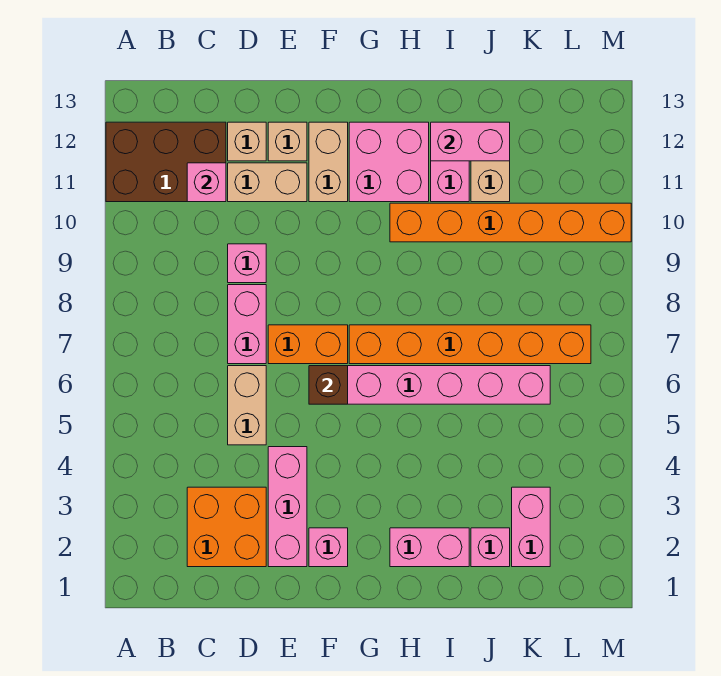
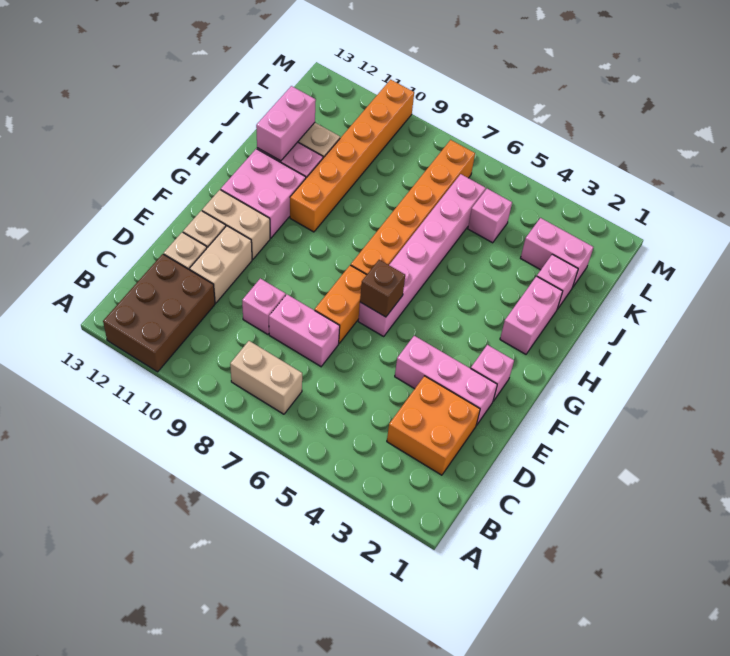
pink 1x1 brick [187,163,226,202] -> pink 1x1 brick moved to [468,189,512,243]
tan 1x2 brick [228,366,266,445] -> tan 1x2 brick moved to [230,341,302,414]

